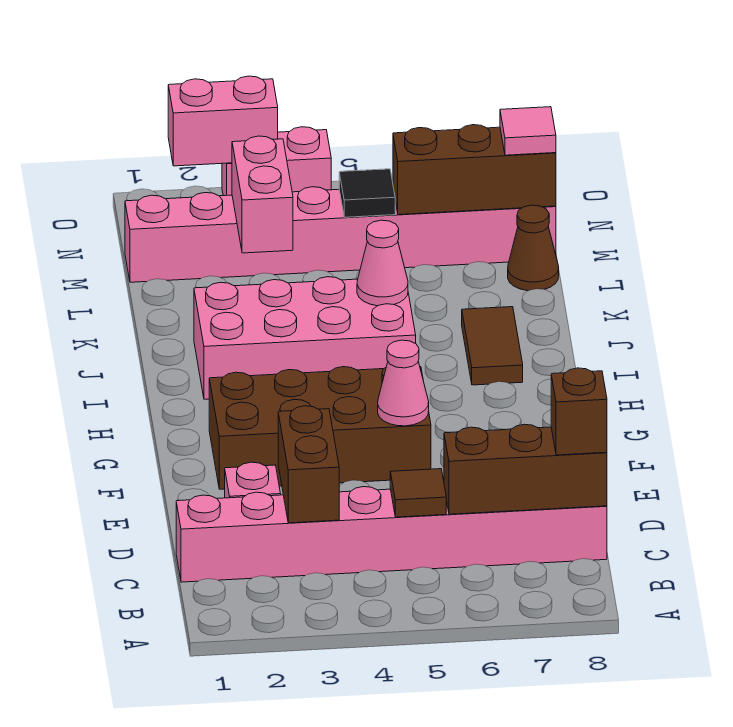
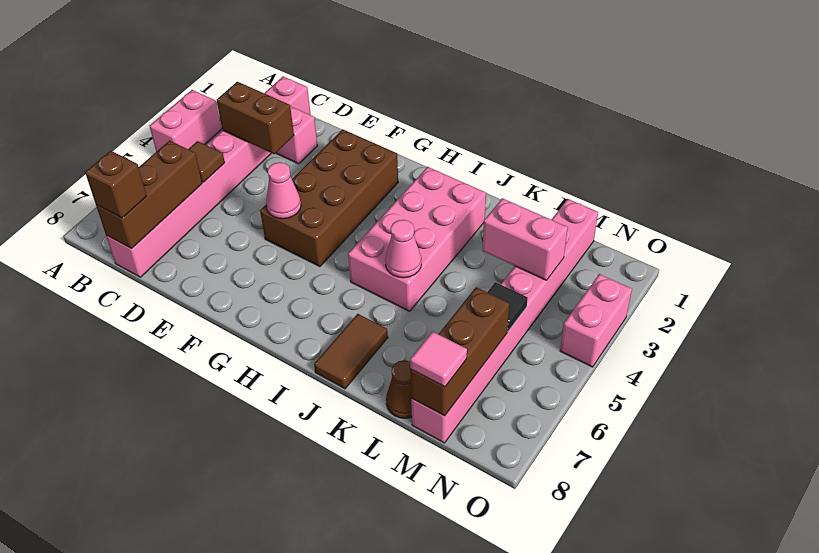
brown 1x2 tile [462,307,523,385] -> brown 1x2 tile turned to [314,314,388,389]
pink 1x2 brick [168,76,278,166] -> pink 1x2 brick moved to [150,90,221,152]

